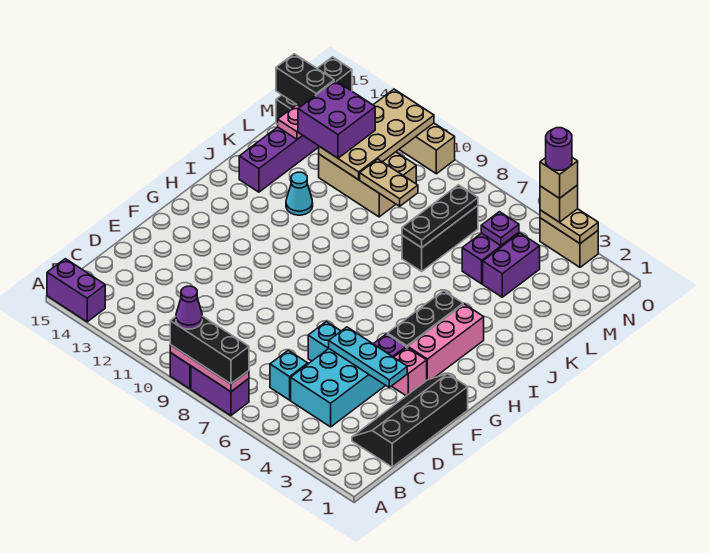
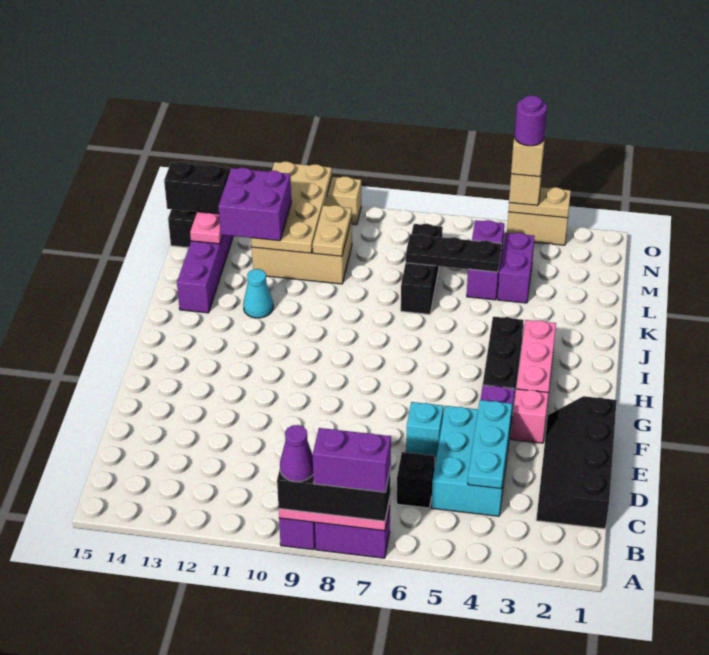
purple 1x2 brick [47,259,105,322] -> purple 1x2 brick moved to [313,428,391,492]
cyan 1x1 brick [270,350,308,400] -> black 1x1 brick [397,452,435,508]
cyan 1x3 plate [329,327,407,387] -> cyan 1x3 plate turned to [468,400,512,489]
black 1x3 plate [402,185,478,248] -> black 1x3 plate turned to [406,234,501,272]
tan 1x2 plate [360,159,418,206] -> tan 1x2 plate turned to [313,205,352,256]

